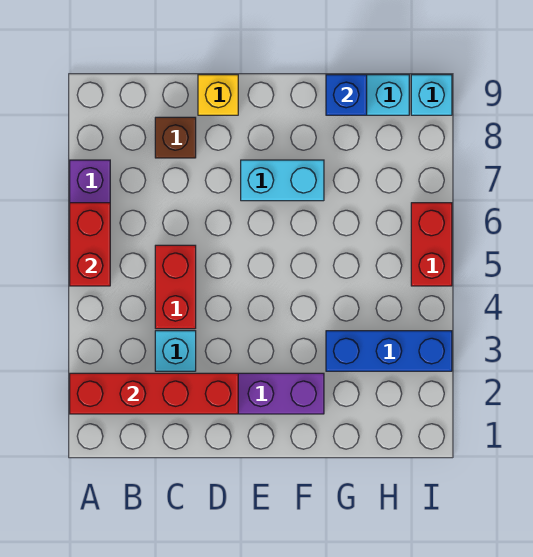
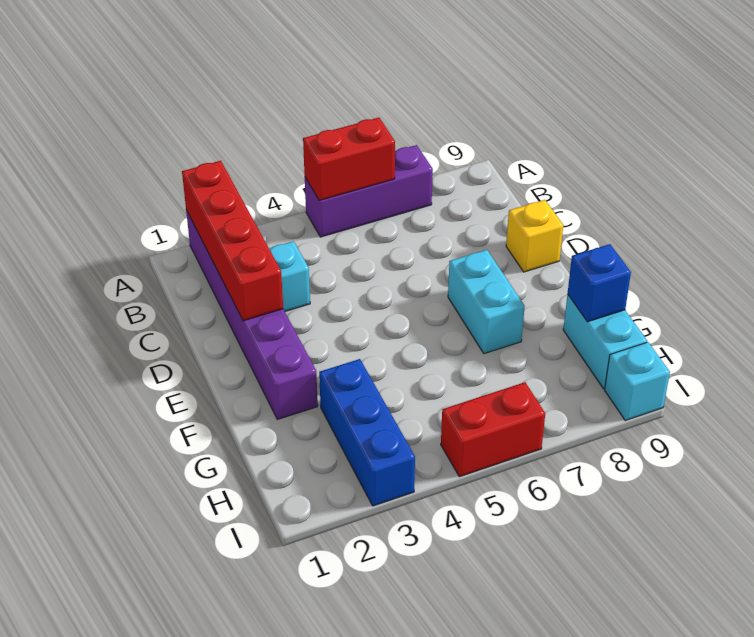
red 1x2 brick [155,245,196,329] -> none
brown 1x1 brick [155,117,196,158] -> none

